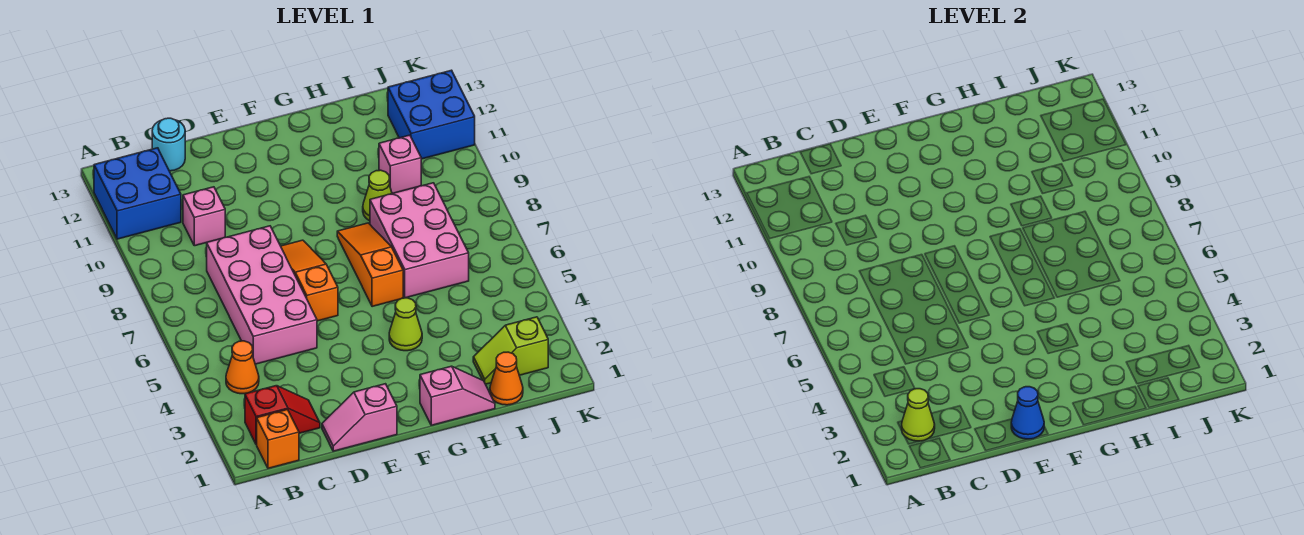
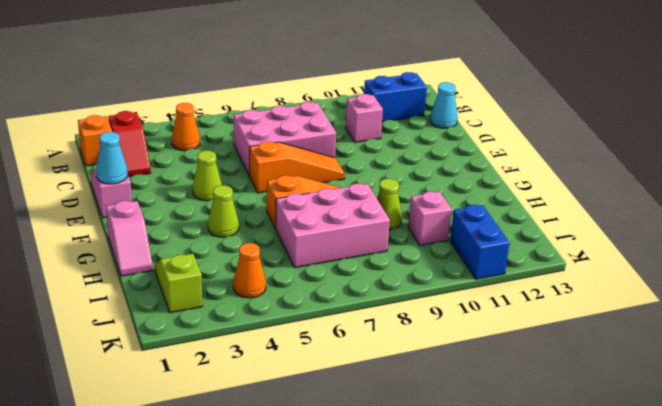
blue 2x2 brick [94,148,181,239] -> blue 1x2 brick [364,72,427,122]
lime 1x1 cone [902,389,935,441] -> lime 1x1 cone moved to [193,151,222,201]
pink 2x4 brick [207,226,317,364] -> pink 2x3 brick [234,102,336,176]
cyan 1x1 round brick [152,118,185,171] -> cyan 1x1 cone [430,82,458,128]
blue 1x1 cone [1011,387,1044,439] -> cyan 1x1 cone [96,132,128,184]
orange 1x1 cone [490,352,523,405] -> orange 1x1 cone moved to [233,243,266,298]
blue 2x2 brick [388,70,475,159] -> blue 1x2 brick [450,205,509,279]

